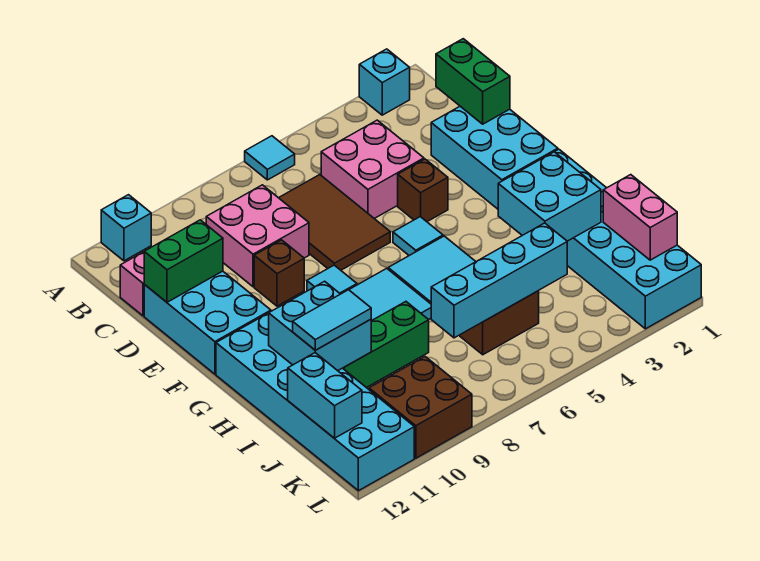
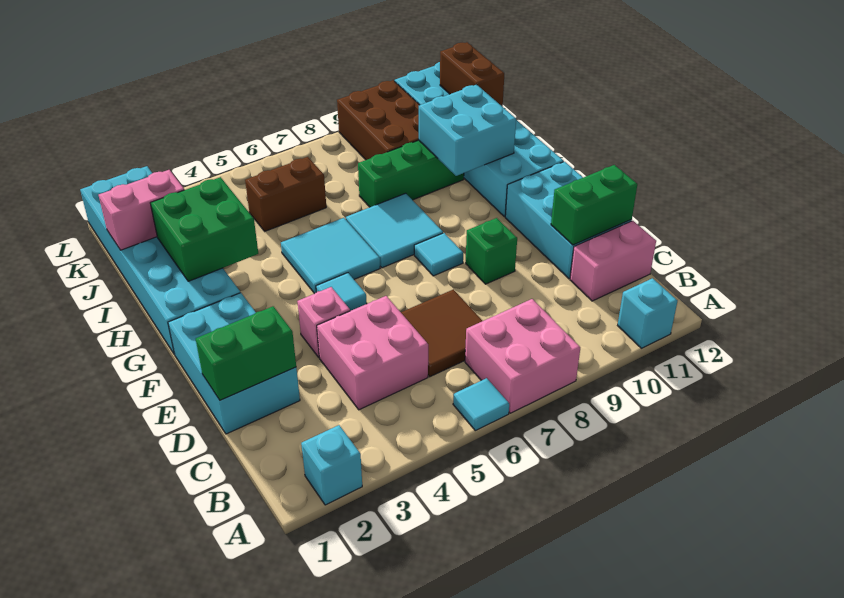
green 1x2 brick [436,39,510,124] -> green 1x2 brick turned to [196,306,296,400]
brown 2x3 tile [279,175,390,270] -> brown 2x2 tile [401,289,482,377]
pink 2x2 brick [206,185,309,287] -> pink 2x2 brick moved to [465,299,580,413]
brown 1x1 brick [398,159,448,222] -> pink 1x1 brick [297,287,350,357]
brown 1x1 brick [254,240,304,306] -> green 1x1 brick [466,218,517,284]
cyan 2x2 brick [498,152,601,241] -> green 2x2 brick [150,177,258,281]
cyan 1x2 tile [293,290,371,350] -> none
pink 1x2 brick [603,175,677,260] -> pink 1x2 brick turned to [99,170,184,250]
cyan 1x4 brick [431,223,567,338] -> none
cyan 1x2 brick [288,353,362,438] -> brown 1x2 brick [440,42,504,107]
brown 2x2 brick [369,357,472,458] -> brown 2x3 brick [337,80,419,160]

